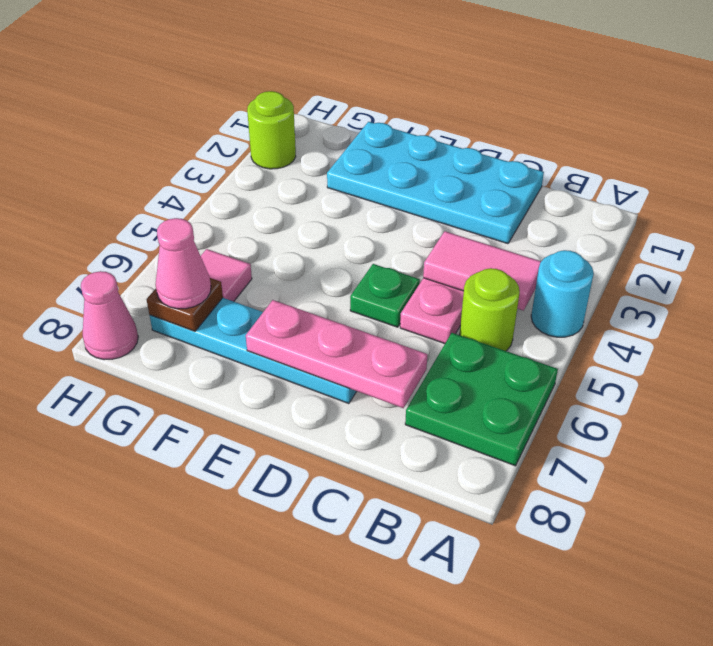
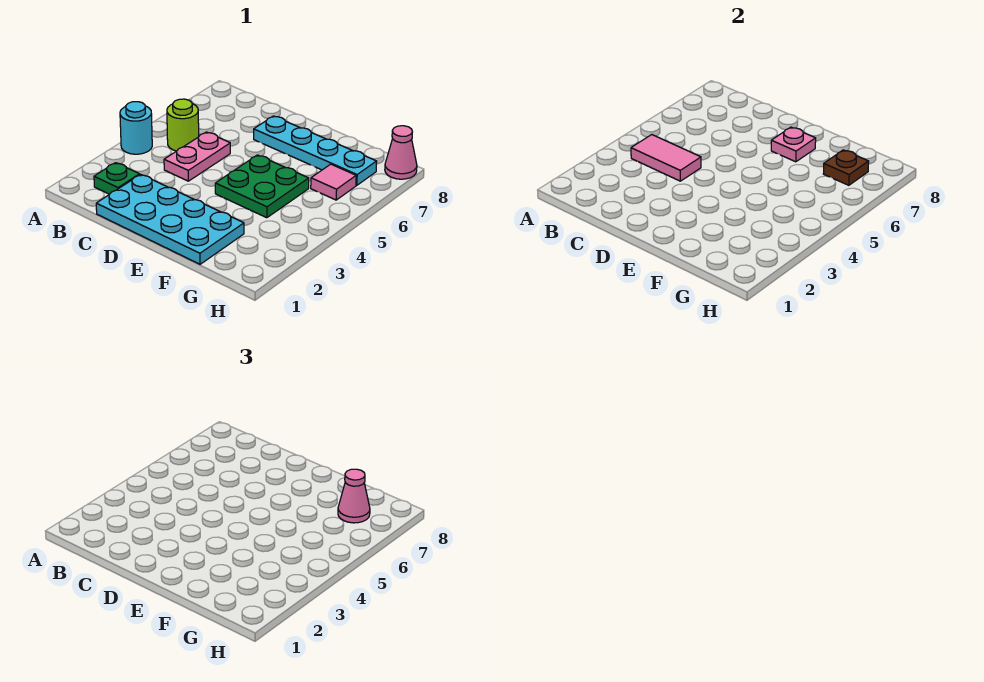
green 2x2 plate [405,333,558,466] -> green 2x2 plate moved to [215,155,309,218]
pink 1x3 plate [246,300,427,408] -> pink 1x1 plate [771,127,816,162]
green 1x1 plate [350,264,420,327] -> green 1x1 plate moved to [94,163,140,194]
lime 1x1 round brick [247,91,296,169] -> none

